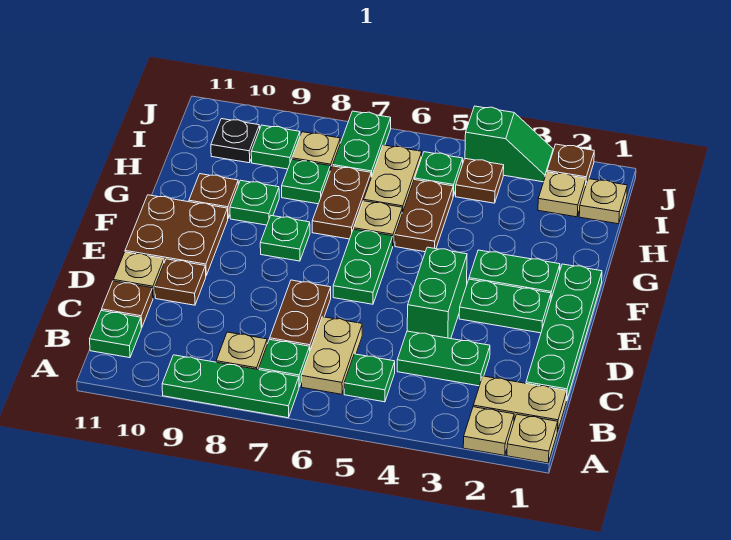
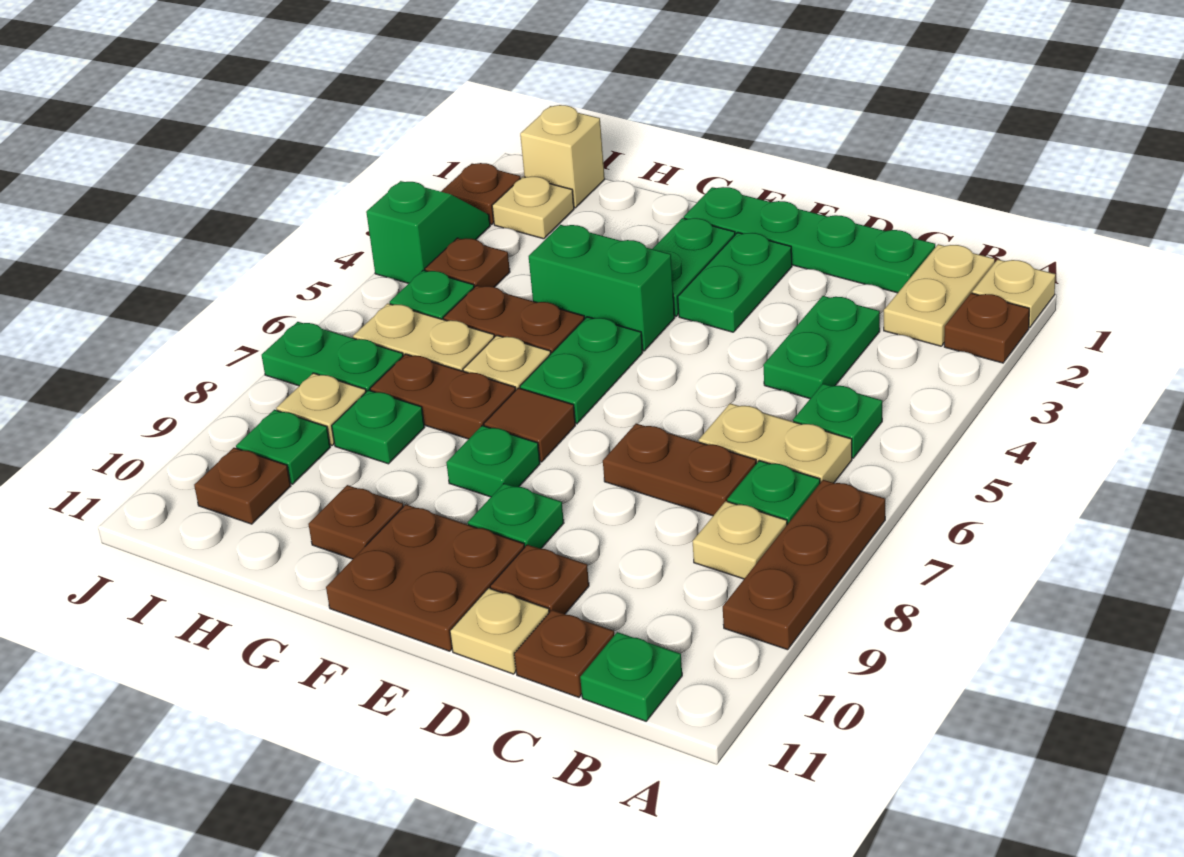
tan 1x1 plate [463,407,514,456] -> brown 1x1 plate [944,293,1029,363]
green 1x3 plate [162,355,299,418] -> brown 1x3 plate [723,480,885,650]
green 1x2 brick [407,247,467,339] -> green 1x2 brick moved to [529,225,675,351]
green 1x2 plate [333,229,393,304] -> green 1x2 plate turned to [520,317,643,424]
none -> brown 1x1 tile [484,388,575,462]
green 1x1 plate [230,180,279,225] -> green 1x1 plate moved to [468,483,564,549]
tan 1x1 plate [579,179,627,224] -> tan 1x1 brick [520,105,605,208]
black 1x1 plate [211,119,260,163] -> brown 1x1 plate [194,448,291,524]

